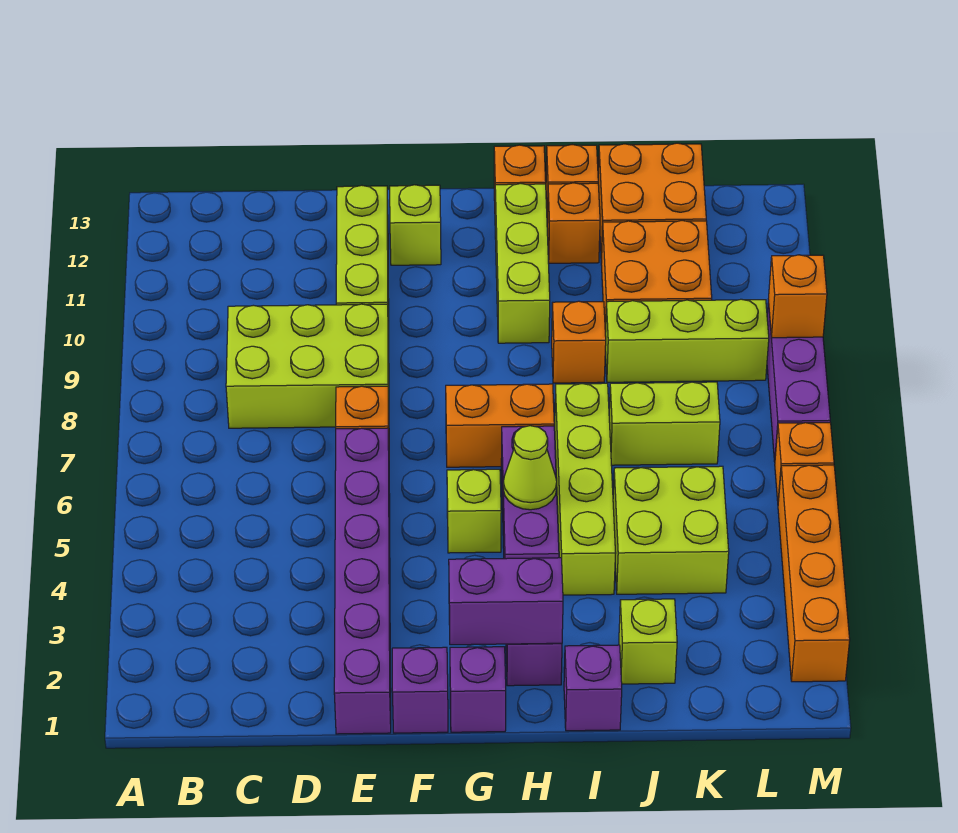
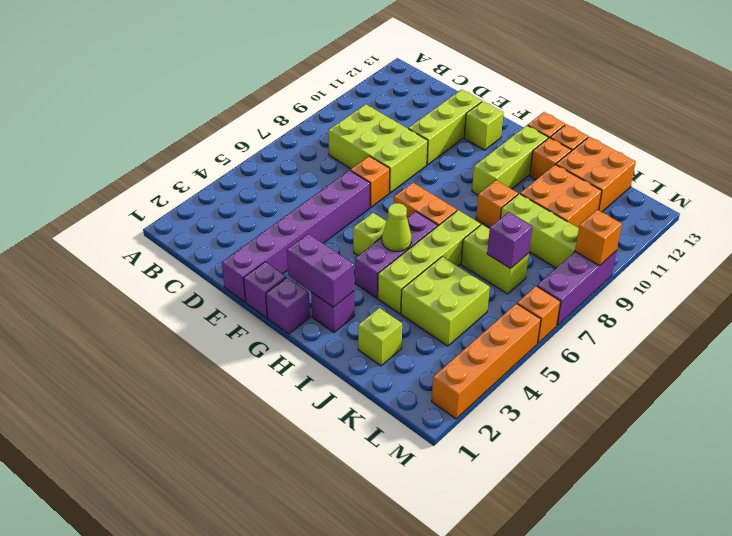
purple 1x1 brick [564,645,622,731] -> purple 1x1 brick moved to [487,212,532,268]

